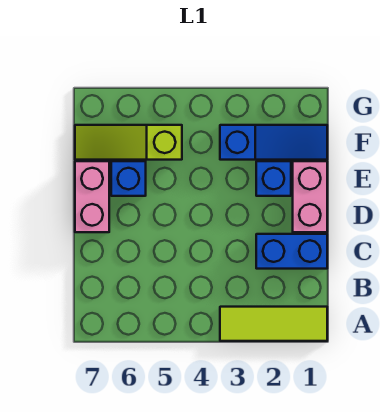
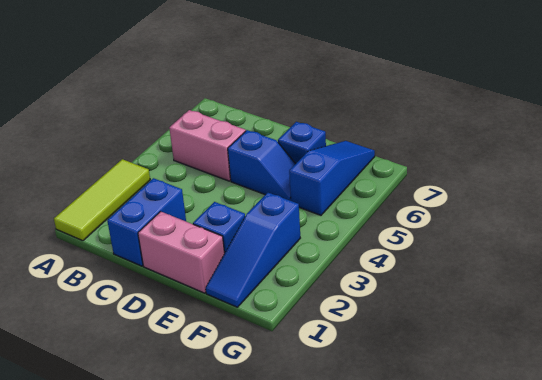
none -> blue 1x2 slope [228,130,295,201]
pink 1x2 brick [75,161,109,232] -> pink 1x2 brick moved to [169,110,246,181]
lime 1x3 slope [75,125,182,160] -> blue 1x3 slope [289,141,375,215]

